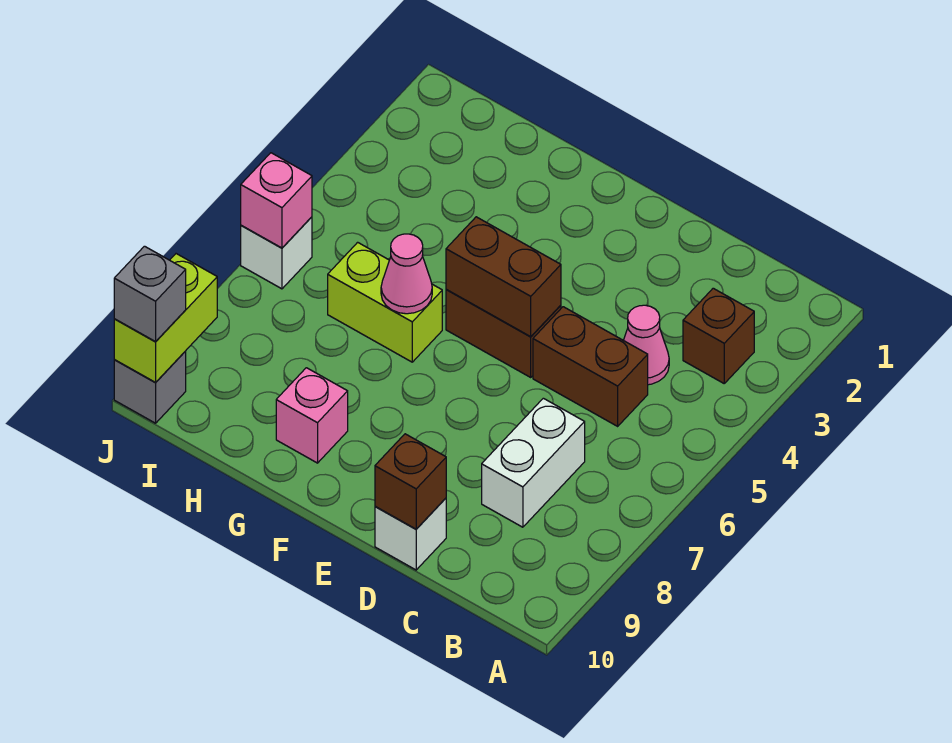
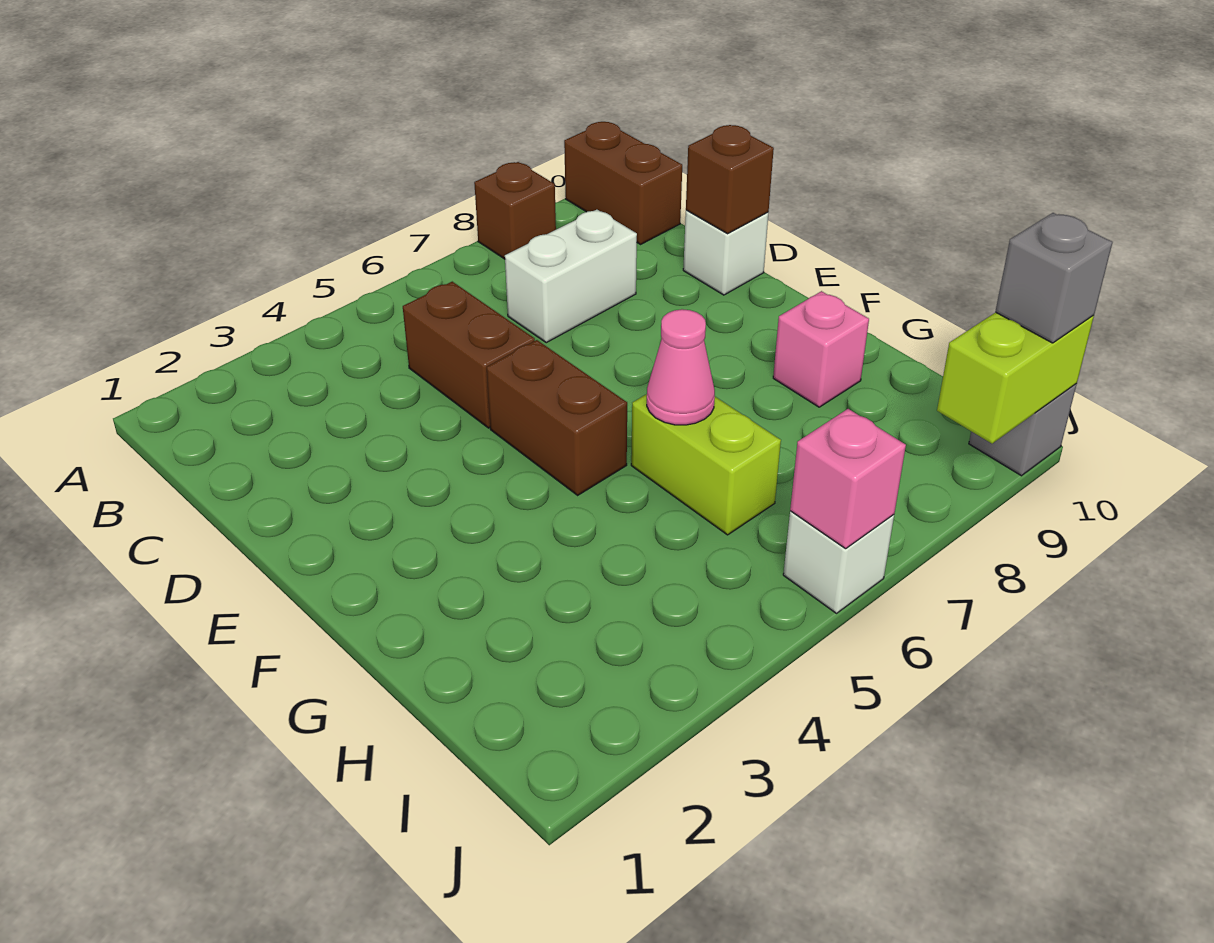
brown 1x1 brick [683,288,754,383] -> brown 1x1 brick moved to [474,162,556,259]
pink 1x1 cone [624,305,669,385] -> none
brown 1x2 brick [446,217,561,337] -> brown 1x2 brick moved to [564,122,682,244]

